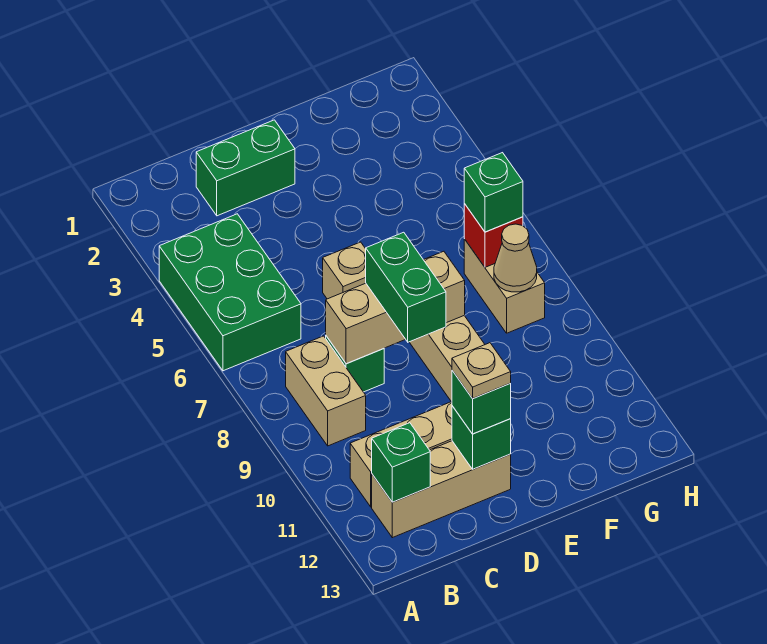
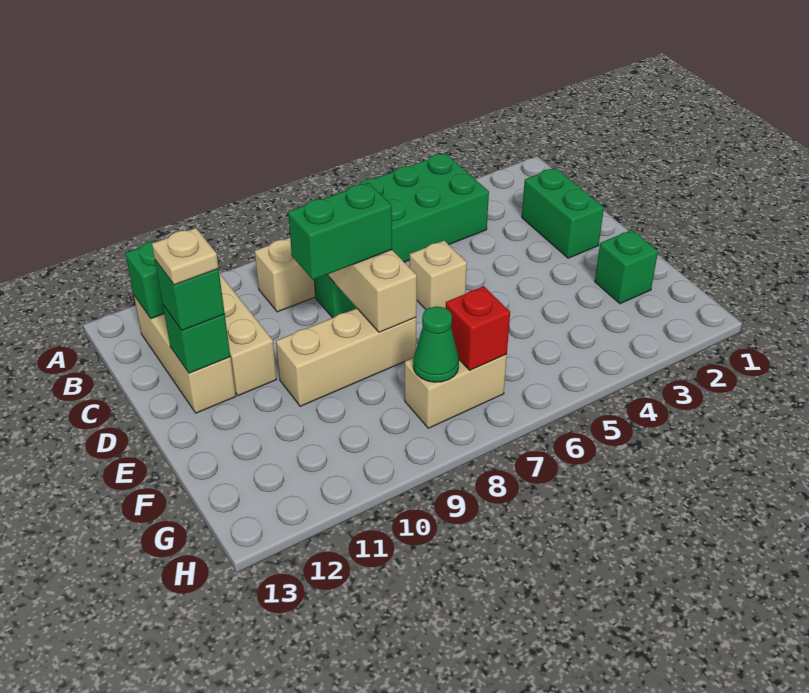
green 1x1 brick [464,153,523,232] -> green 1x1 brick moved to [595,230,658,304]
tan 1x1 cone [494,224,537,292] -> green 1x1 cone [413,306,459,382]

